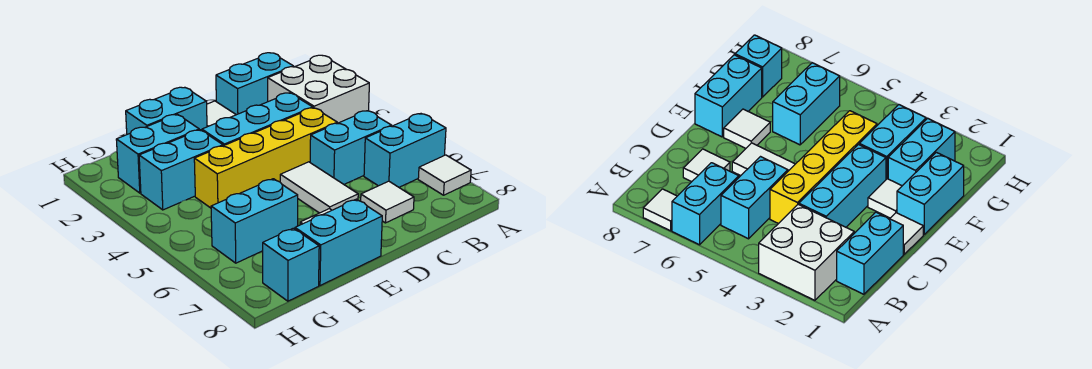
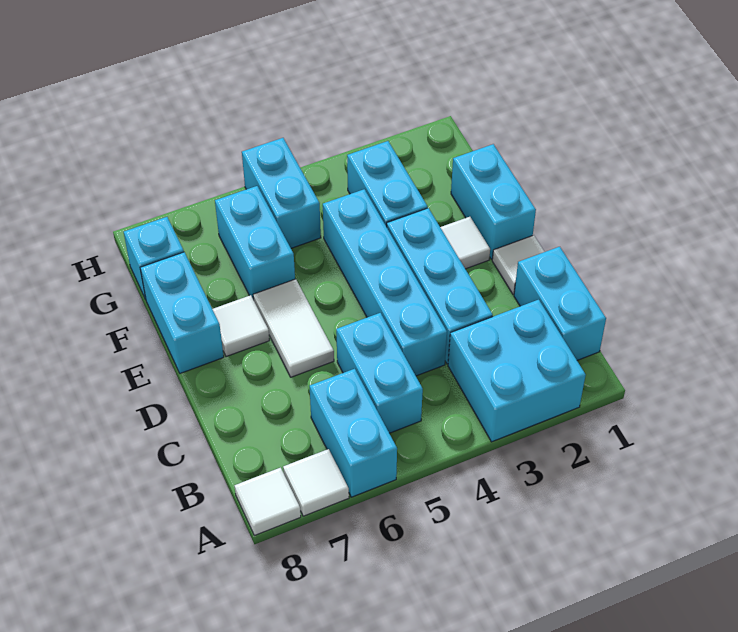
white 2x2 brick [268,55,369,123] -> cyan 2x2 brick [448,300,586,442]
yellow 1x4 brick [194,108,337,208] -> cyan 1x4 brick [323,189,447,376]
white 1x1 tile [361,181,414,223] -> white 1x1 tile moved to [234,468,301,536]
white 1x2 tile [280,162,358,213] -> white 1x2 tile turned to [253,279,334,377]
cyan 1x2 brick [116,114,199,193] -> cyan 1x2 brick moved to [242,138,321,248]

